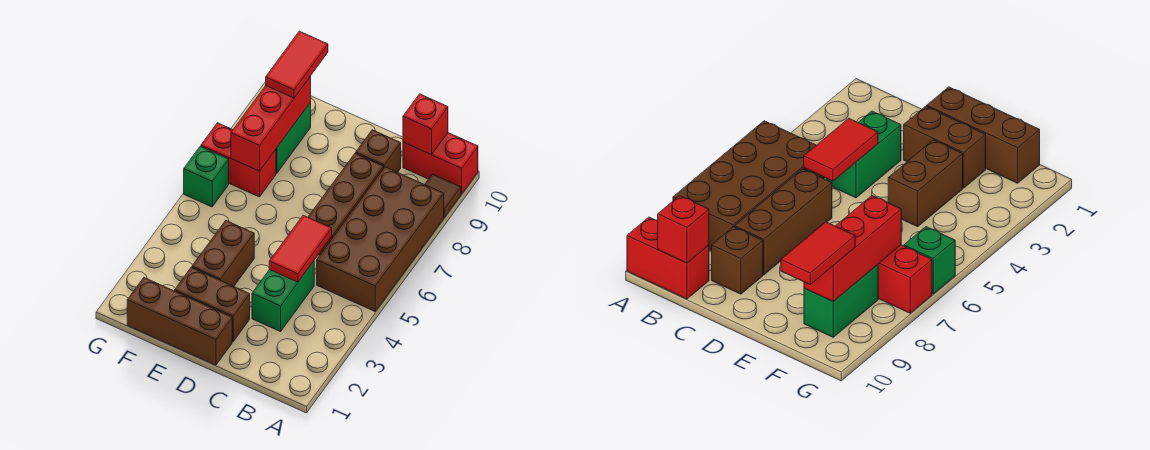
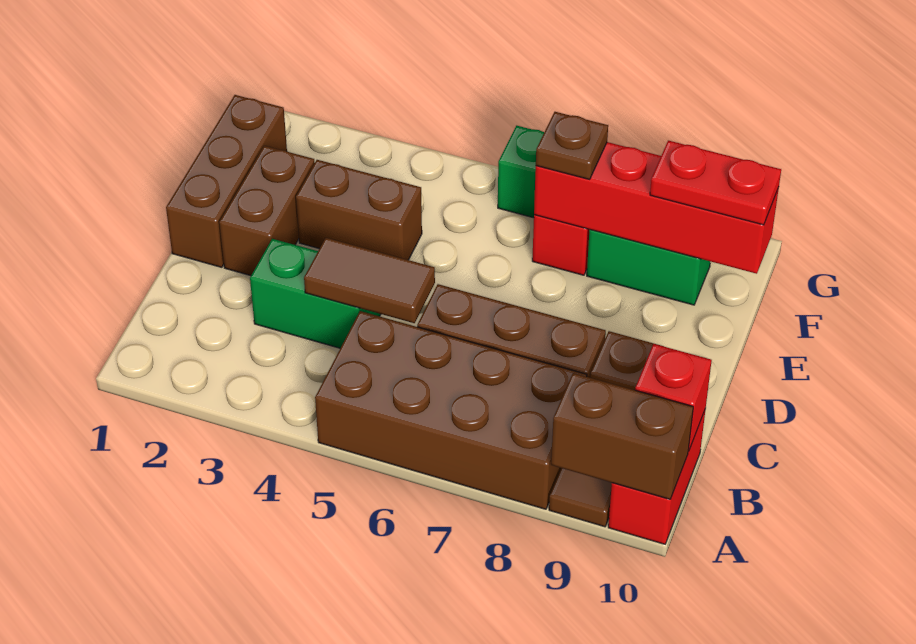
none -> brown 1x2 brick [551,373,693,499]
red 1x2 tile [269,215,332,282] -> brown 1x2 tile [304,238,435,323]
red 1x3 brick [231,76,311,171] -> red 1x4 brick [534,142,779,274]
none -> brown 1x1 plate [536,112,608,179]
red 1x2 tile [266,31,328,98] -> red 1x2 plate [650,141,781,225]

